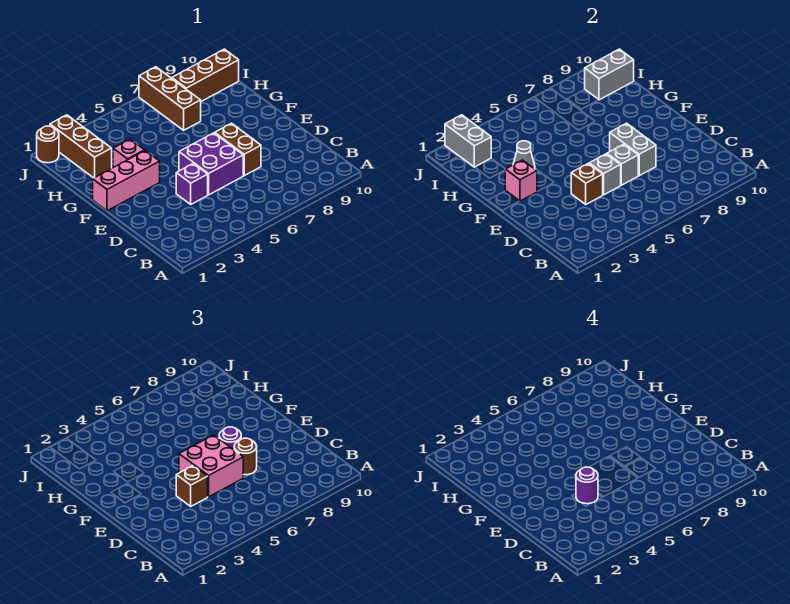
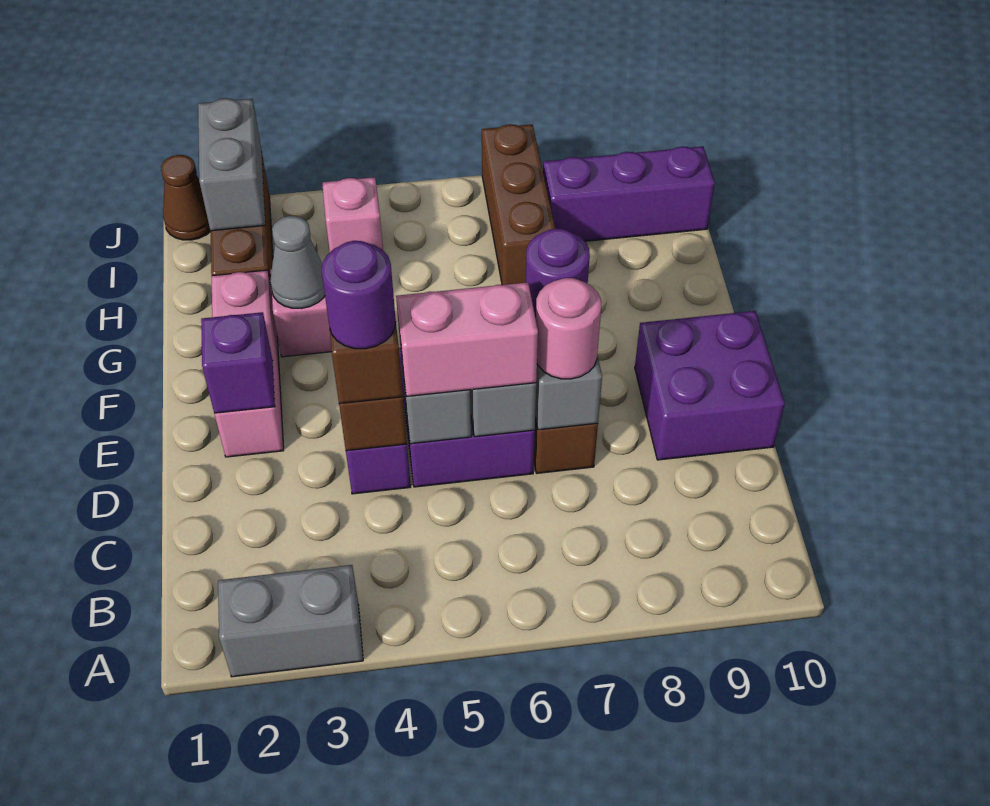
pink 2x2 brick [179,435,243,497] -> pink 1x2 brick [396,282,538,397]
brown 1x1 round brick [234,438,257,475] -> pink 1x1 round brick [536,278,601,379]
none -> purple 2x2 brick [635,311,785,460]
none -> purple 1x1 brick [201,312,275,413]
pink 1x3 brick [93,151,160,211] -> pink 1x3 brick turned to [211,270,284,457]
pink 1x1 brick [505,160,537,201] -> pink 1x1 brick moved to [322,177,383,252]
brown 1x3 brick [172,49,239,101] -> purple 1x3 brick [543,146,715,241]
grey 1x2 brick [585,49,634,100] -> grey 1x2 brick moved to [218,565,363,677]
brown 1x1 round brick [37,126,59,163] -> brown 1x1 cone [161,155,211,240]

